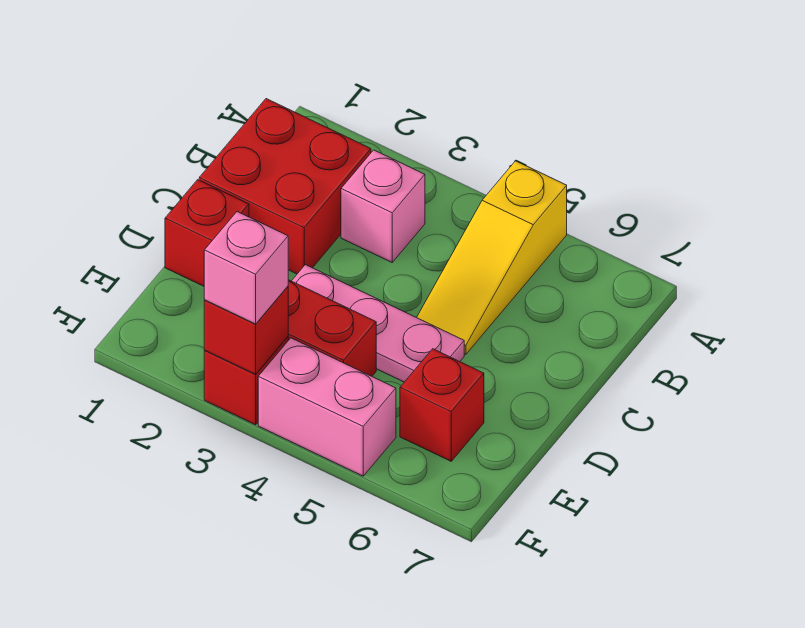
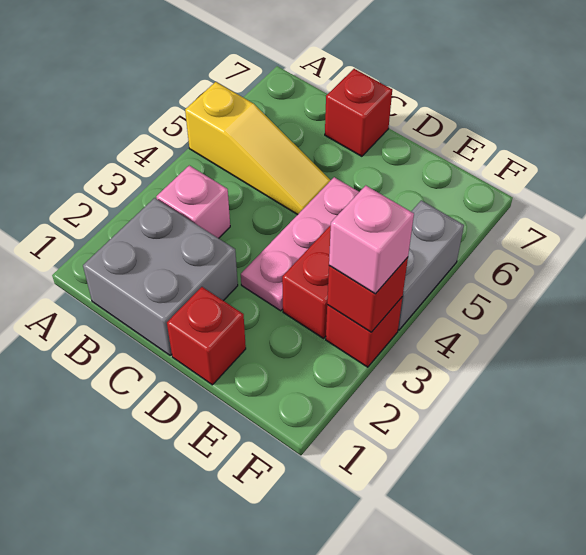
red 2x2 brick [199,99,371,274] -> grey 2x2 brick [83,198,238,355]
red 1x1 brick [400,349,484,461] -> red 1x1 brick moved to [325,69,392,156]
pink 1x2 brick [258,338,396,476] -> grey 1x2 brick [398,200,464,330]

